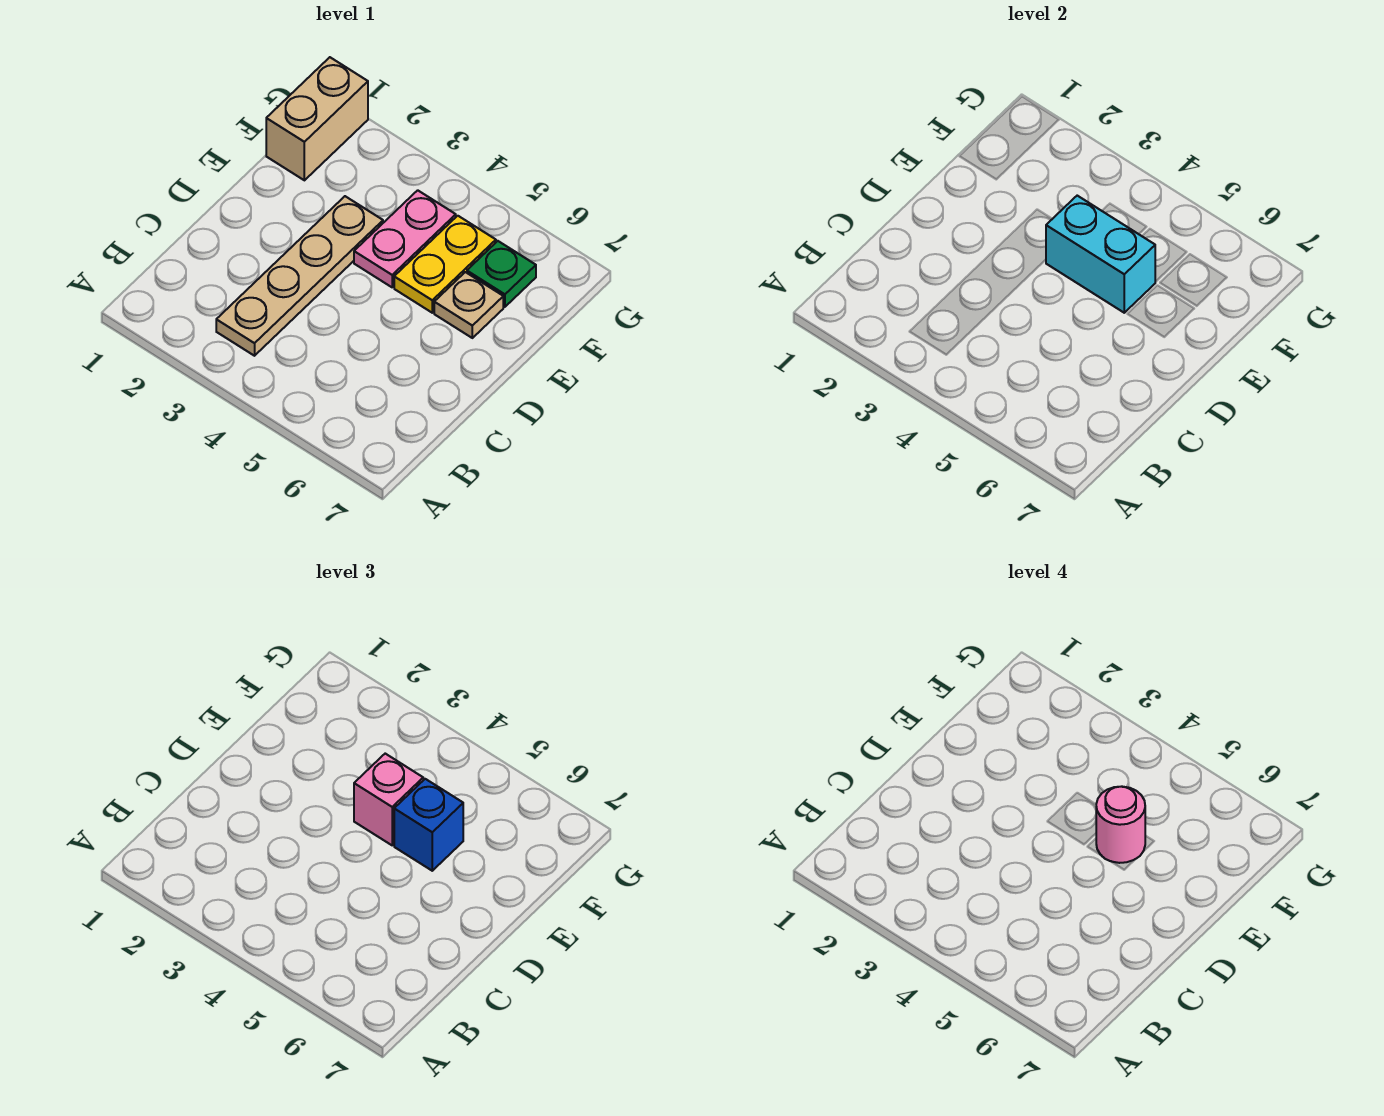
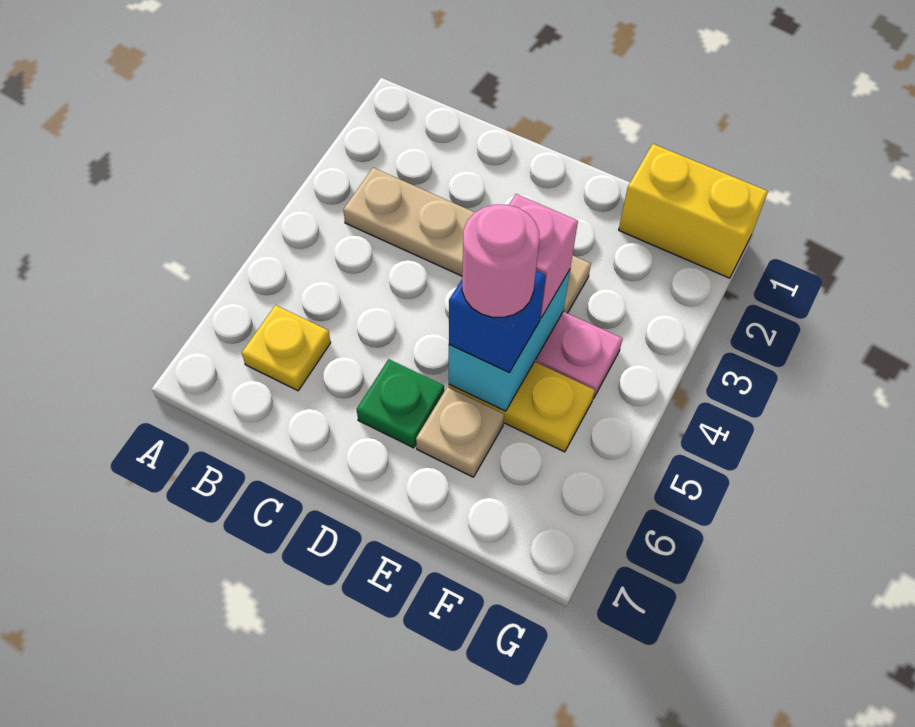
none -> yellow 1x1 plate [242,305,331,391]
tan 1x2 brick [266,57,368,180] -> yellow 1x2 brick [619,144,768,278]
green 1x1 plate [467,241,536,307] -> green 1x1 plate moved to [357,359,444,448]

